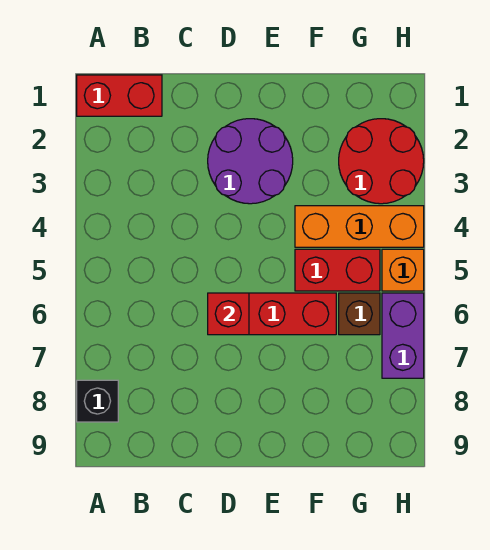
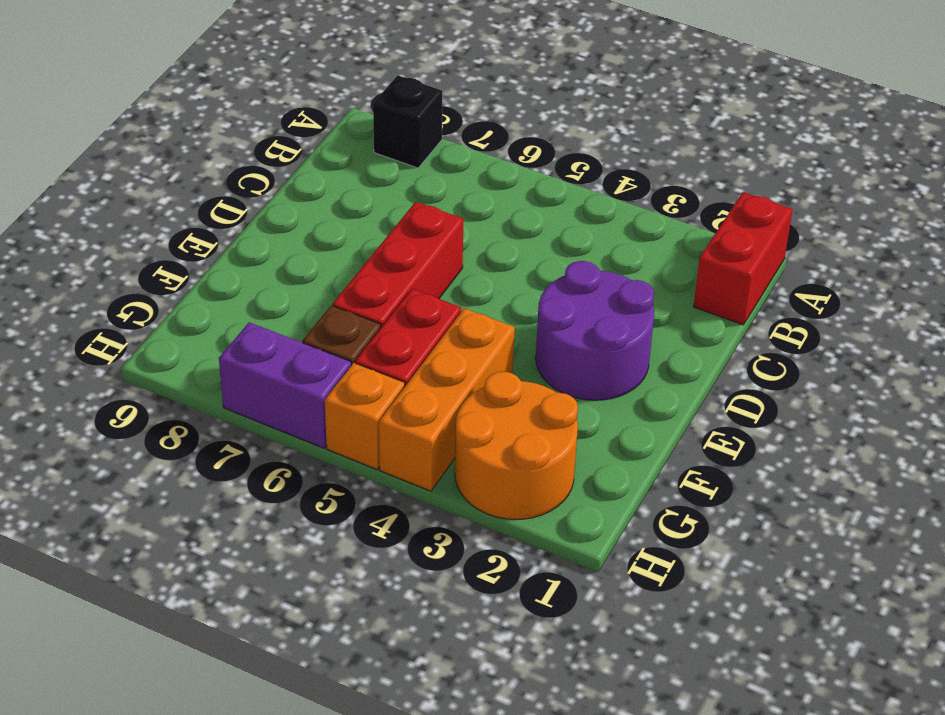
red 1x1 brick [208,293,249,335] -> none
red 2x2 round brick [339,119,424,204] -> orange 2x2 round brick [455,372,578,519]

